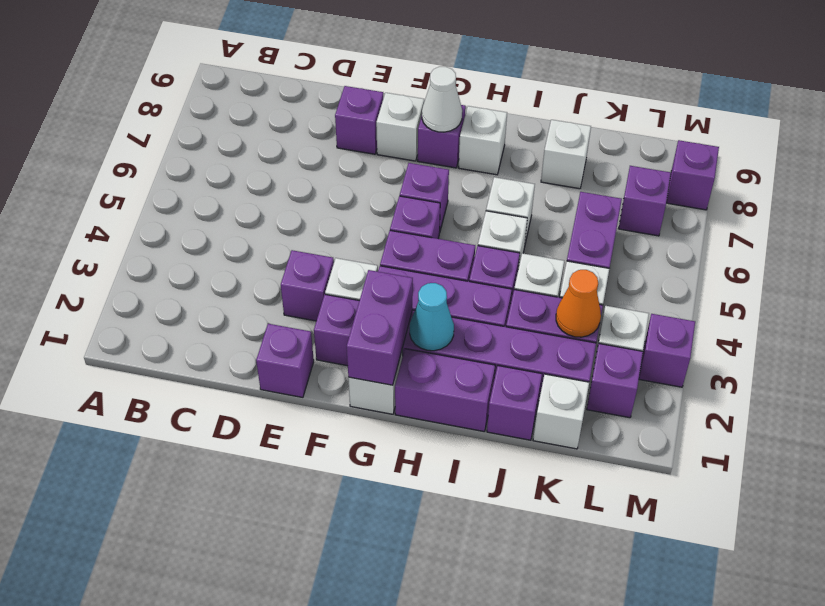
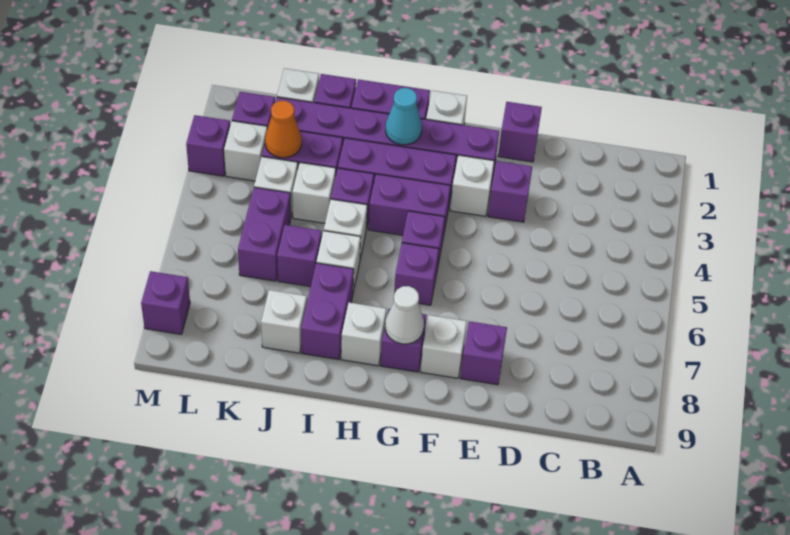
purple 1x2 brick [347,270,413,385] -> purple 1x2 brick moved to [301,263,354,359]
purple 1x1 brick [619,166,671,236] -> purple 1x1 brick moved to [277,225,322,287]

